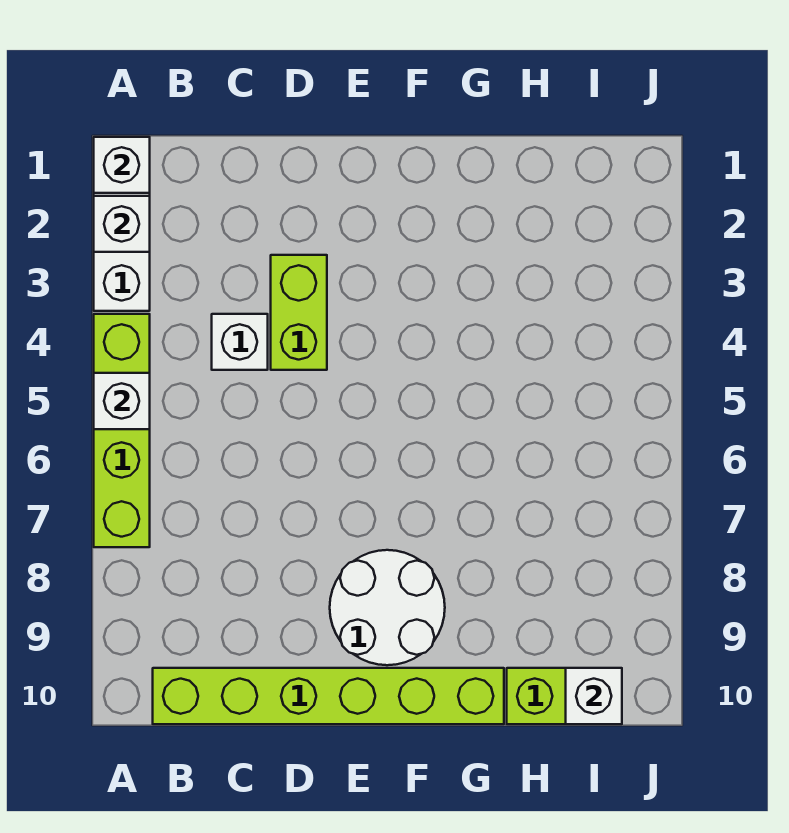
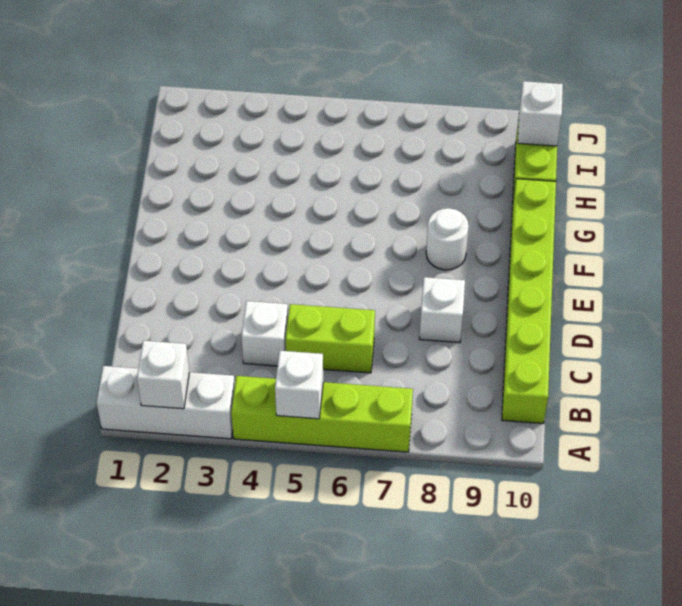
white 1x1 brick [94,137,150,193] -> white 1x1 brick moved to [420,277,465,343]
lime 1x2 brick [271,255,327,370] -> lime 1x2 brick moved to [286,304,375,373]
white 2x2 round brick [330,550,445,665] -> white 1x1 round brick [426,208,469,270]

